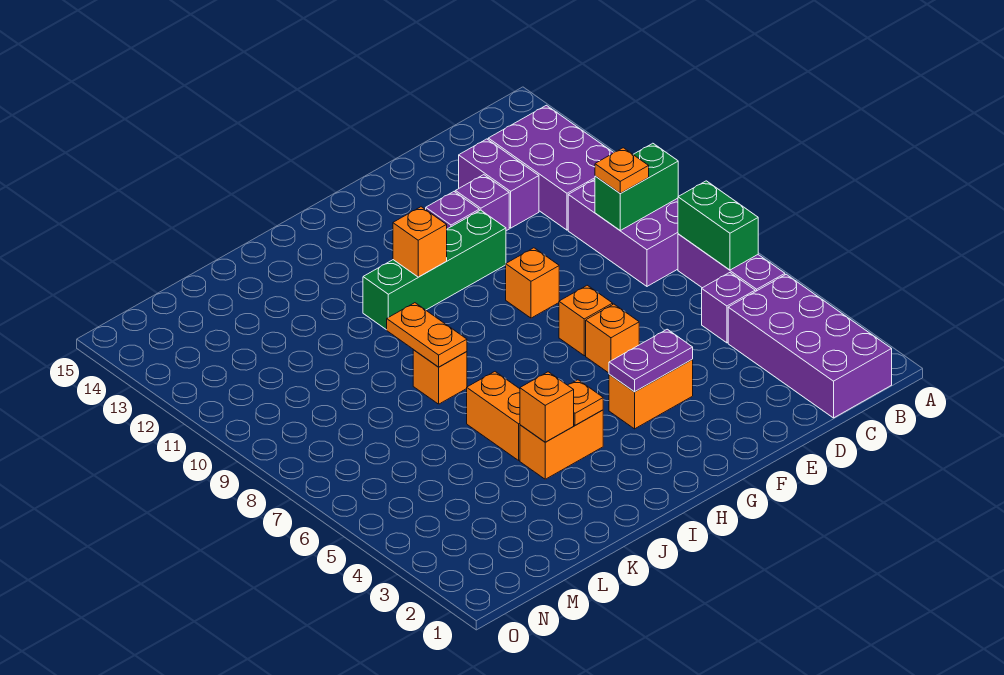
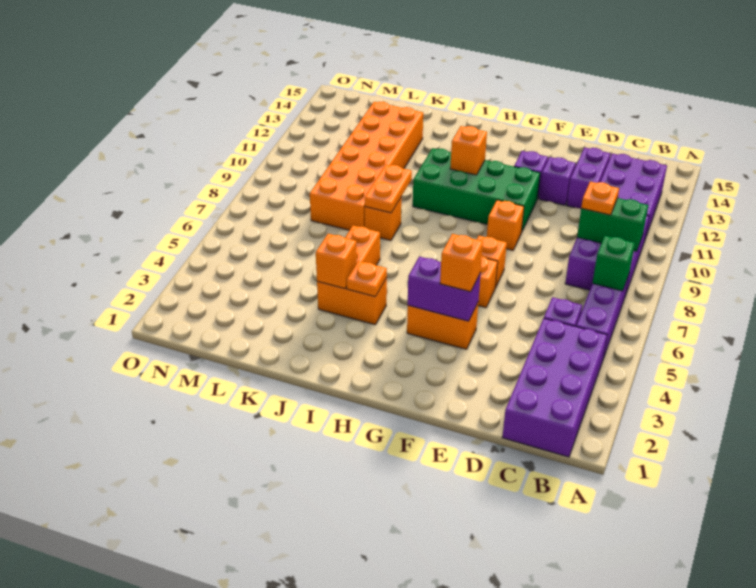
green 1x2 brick [678,181,758,270] -> green 1x1 brick [593,236,635,291]
purple 1x2 plate [609,329,693,392] -> purple 1x2 brick [408,256,481,321]
none -> orange 1x1 brick [440,234,483,292]
green 1x4 brick [363,210,506,330] -> green 2x4 brick [413,148,540,231]
none -> orange 2x6 brick [310,102,423,230]

